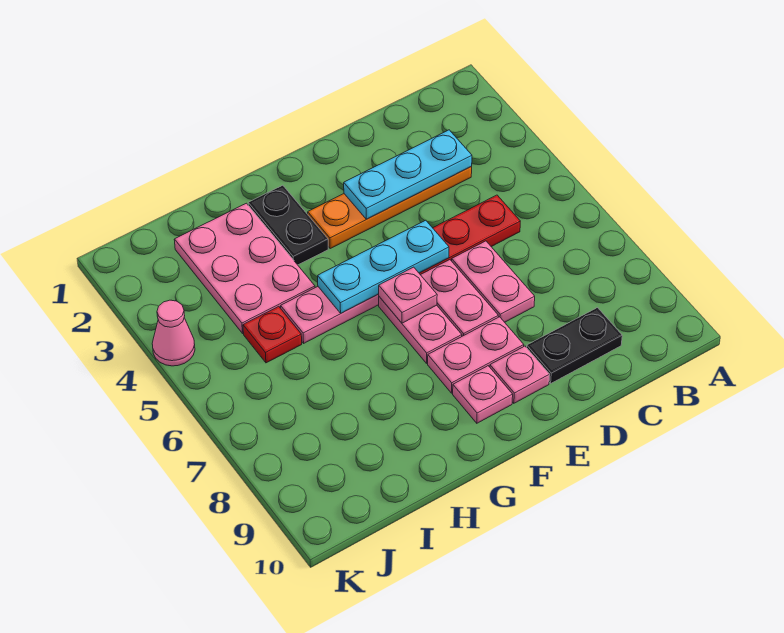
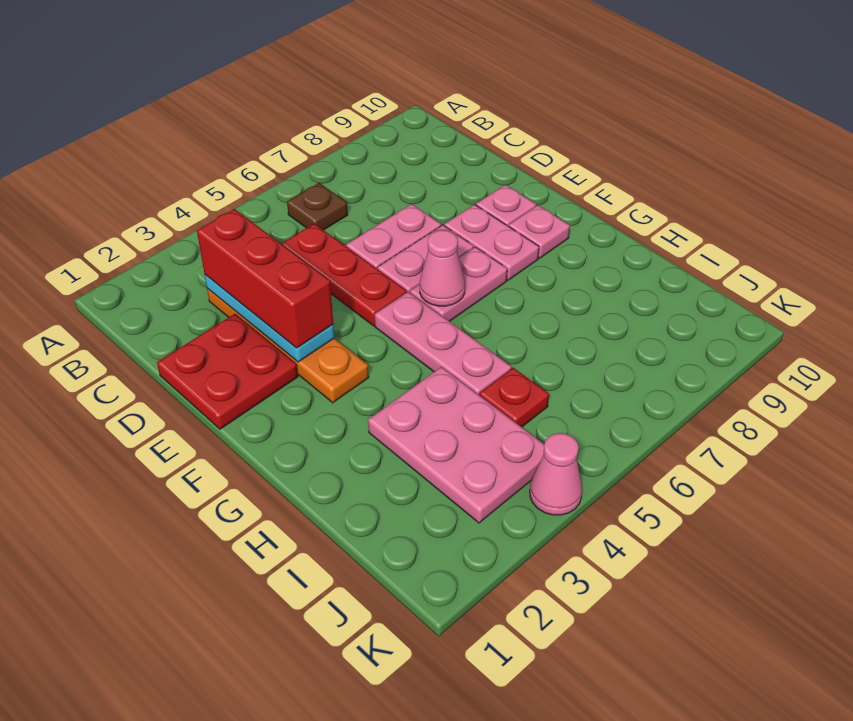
none -> brown 1x1 plate [287,183,348,230]
none -> red 1x3 brick [197,209,333,348]
black 1x2 plate [527,308,622,383] -> none
none -> red 2x2 plate [157,314,298,429]
cyan 1x3 plate [318,220,449,313] -> none
pink 1x1 plate [379,267,437,323] -> pink 1x1 cone [420,230,465,306]
black 1x2 plate [248,185,328,265] -> none
pink 2x3 plate [174,203,315,333] -> pink 2x3 plate turned to [368,367,544,523]

